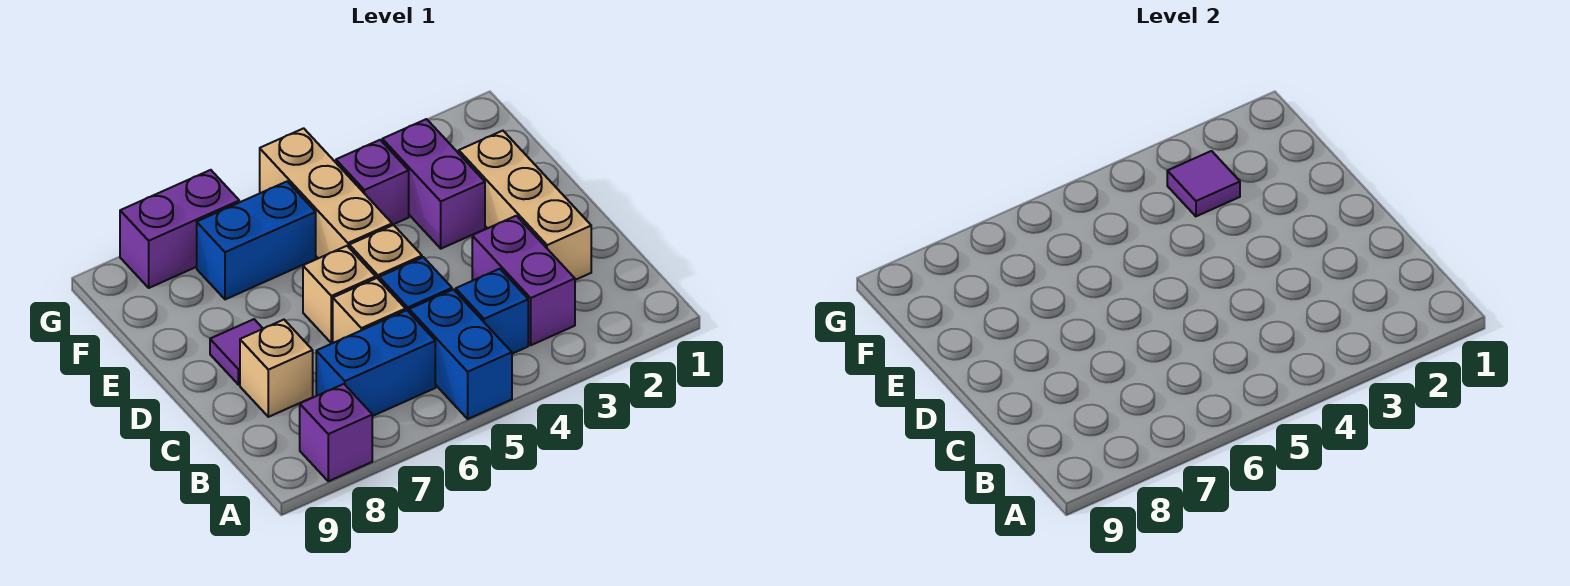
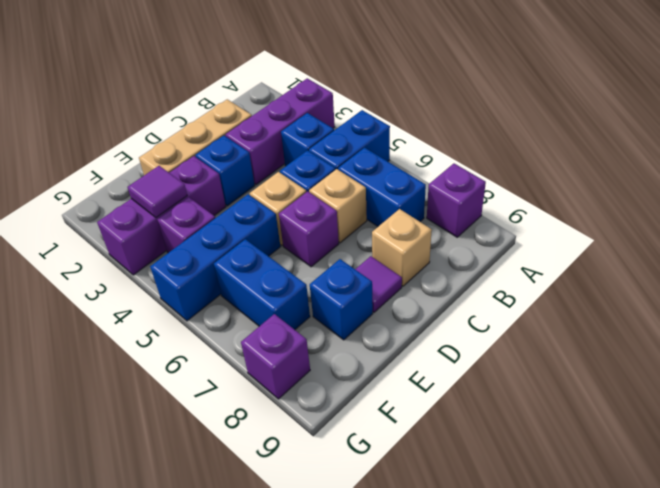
purple 1x2 brick [472,216,575,345] -> purple 1x3 brick [226,78,335,185]
none -> blue 1x1 brick [195,136,255,206]
tan 1x1 brick [303,246,376,343] -> purple 1x1 brick [279,191,339,267]
purple 1x2 brick [382,119,485,249] -> purple 1x3 brick [97,156,226,275]
tan 1x3 brick [260,128,392,258] -> blue 1x3 brick [150,194,280,321]
none -> blue 1x1 brick [310,259,373,340]
purple 1x2 brick [120,170,239,288] -> purple 1x1 brick [241,314,310,399]

